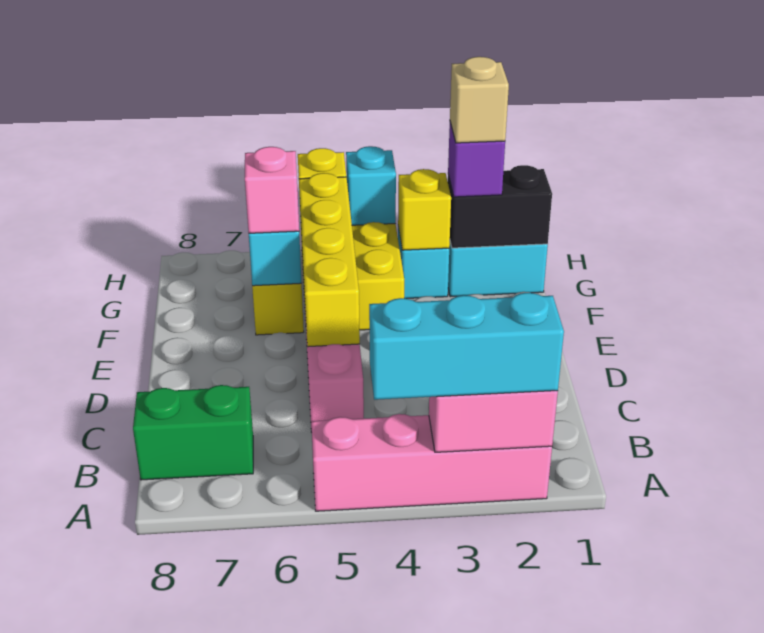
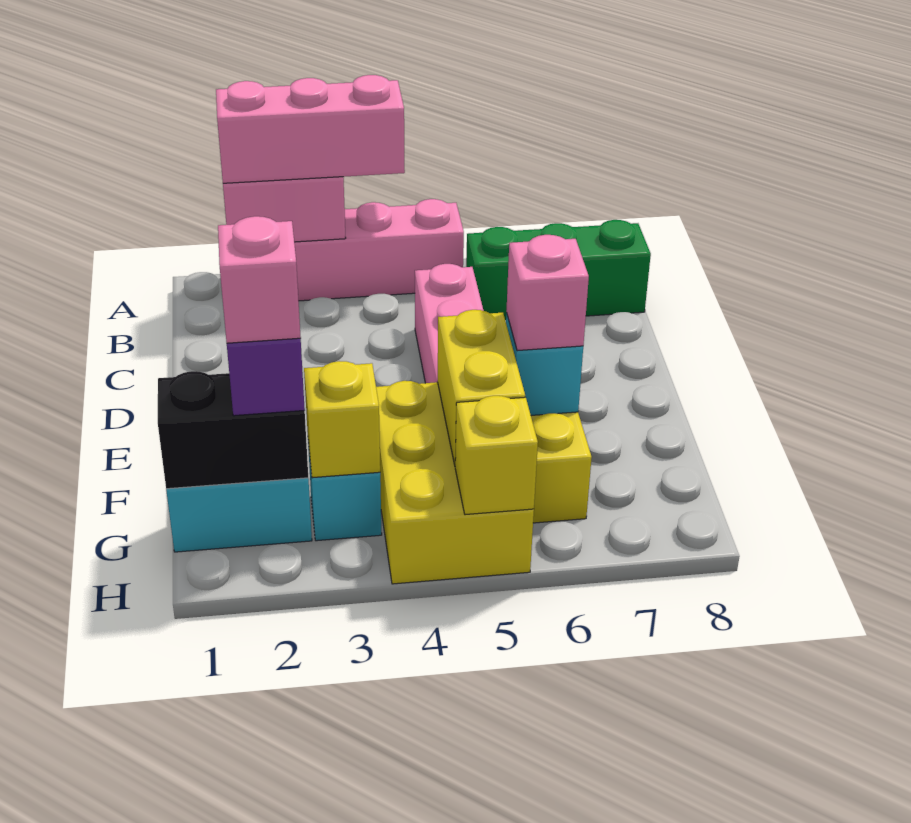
cyan 1x3 brick [369,293,564,400] -> pink 1x3 brick [216,75,405,183]
green 1x2 brick [133,385,253,480] -> green 1x3 brick [466,220,651,320]
yellow 1x4 brick [299,173,360,347] -> yellow 1x2 brick [437,310,525,465]
tan 1x1 brick [450,57,509,143] -> pink 1x1 brick [218,216,301,343]
cyan 1x1 brick [346,146,396,225] -> none

